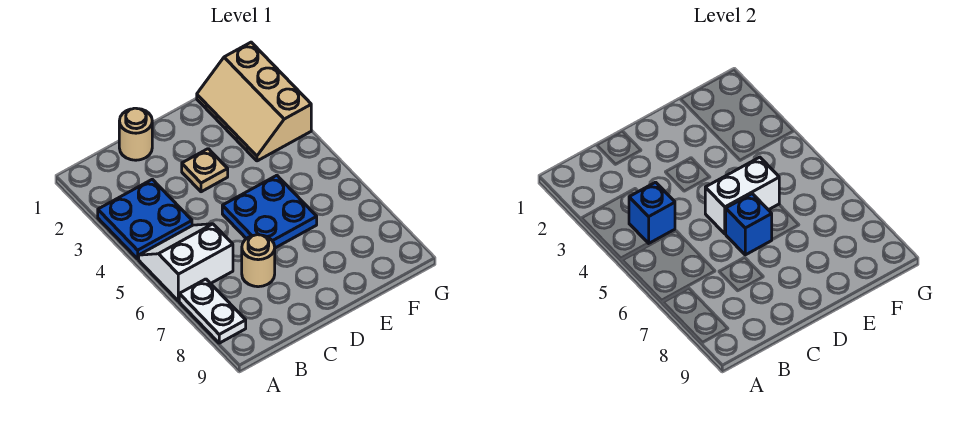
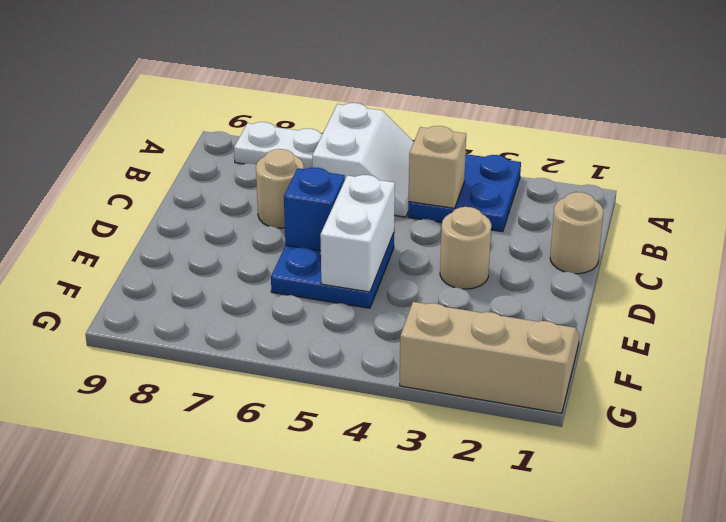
blue 1x1 brick [629,182,675,243] -> tan 1x1 brick [408,126,466,208]
tan 1x1 plate [182,149,228,192] -> tan 1x1 round brick [440,207,491,289]

